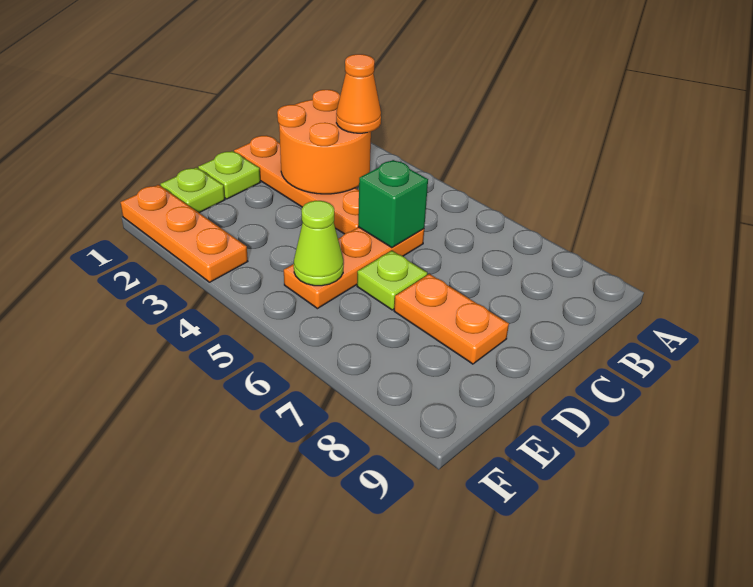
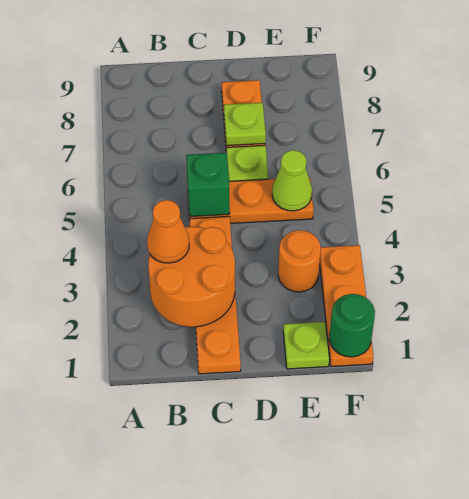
lime 1x1 plate [198,151,260,199] -> lime 1x1 plate moved to [224,103,266,146]
none -> orange 1x1 round brick [278,230,321,292]
none -> green 1x1 round brick [329,294,375,357]

